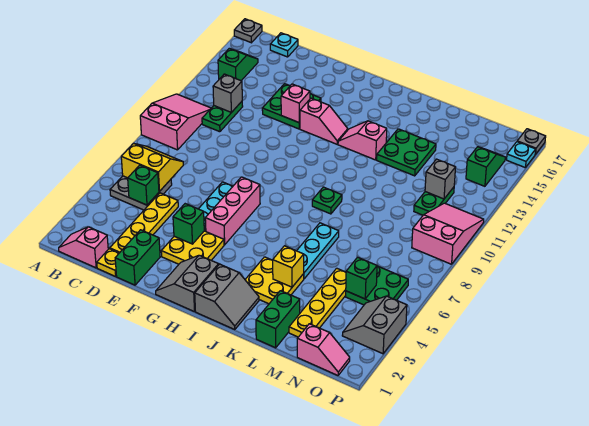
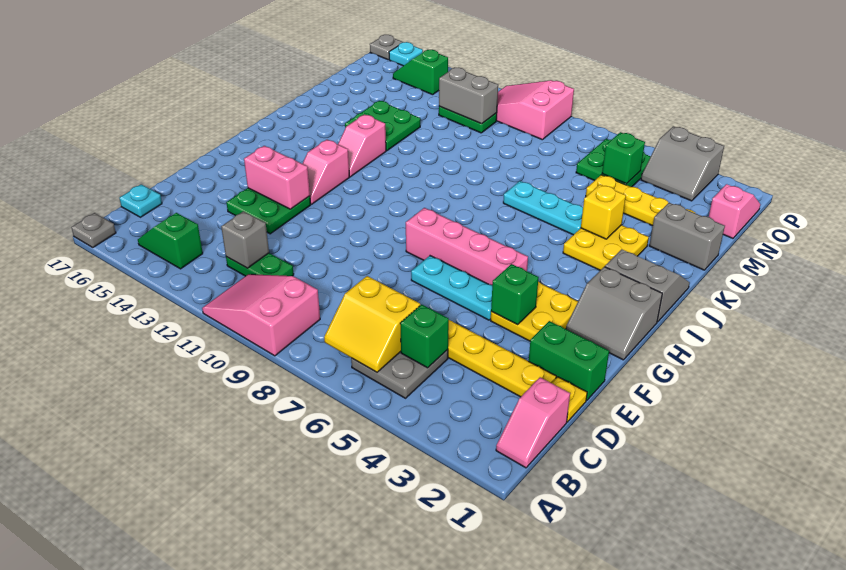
yellow 2x2 slope [121,143,183,192] -> yellow 2x2 slope turned to [324,276,420,372]
pink 1x1 brick [281,84,310,123] -> pink 1x2 brick [244,146,310,209]
pink 1x3 brick [205,177,260,245] -> pink 1x4 brick [406,208,528,285]
pink 1x2 slope [300,98,348,144] -> pink 1x2 slope turned to [302,140,350,204]
green 1x1 plate [312,187,342,214] -> none
green 1x2 brick [256,291,300,348] -> grey 1x2 brick [649,203,725,270]
grey 1x1 brick [425,159,456,199] -> grey 1x2 brick [439,68,498,124]

